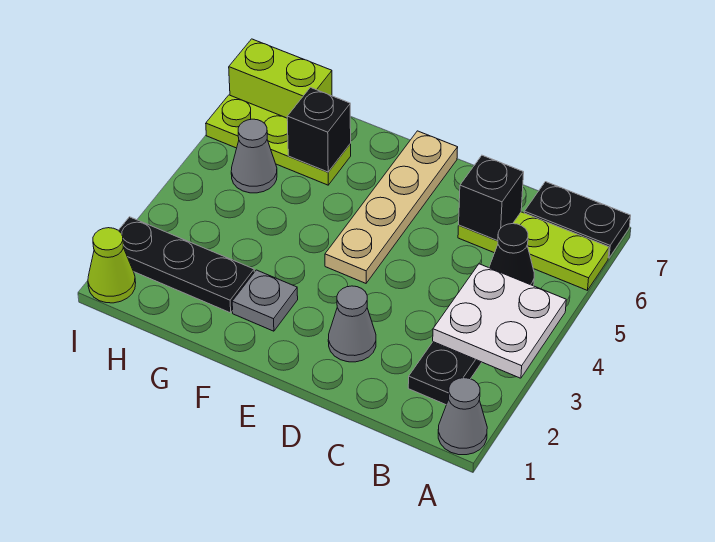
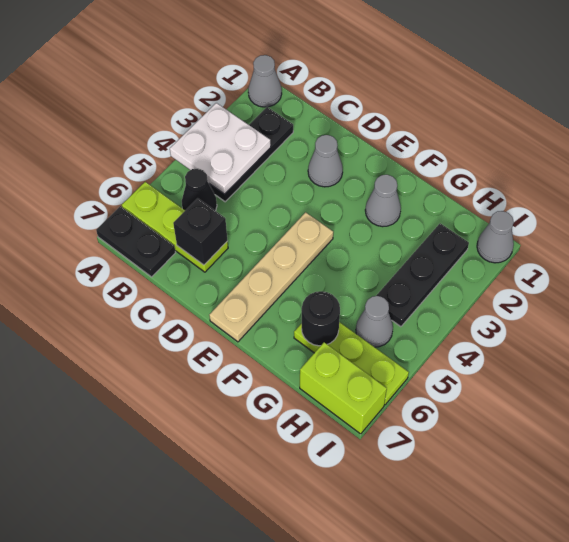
grey 1x1 plate [232,270,298,331] -> grey 1x1 cone [365,175,401,227]
black 1x3 plate [118,217,254,313] -> black 1x3 plate turned to [376,223,469,327]
black 1x1 brick [287,87,351,172] -> black 1x1 round brick [302,291,340,346]
lime 1x1 cone [88,228,136,303] -> grey 1x1 cone [477,211,514,263]

